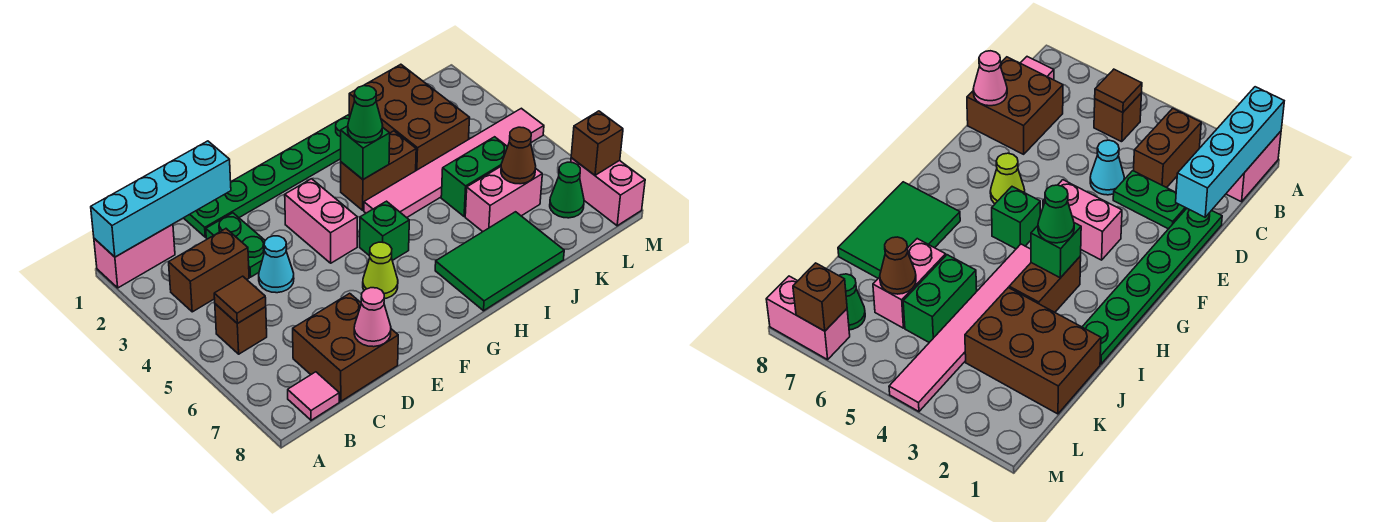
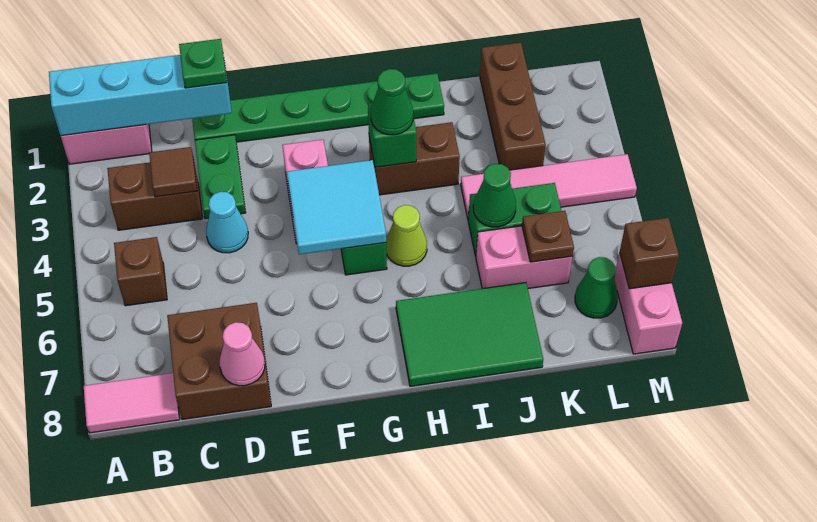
brown 1x1 tile [214,276,266,323] -> brown 1x1 tile moved to [149,147,197,197]
pink 1x1 tile [288,372,339,420] -> pink 1x2 tile [84,373,180,433]
none -> green 1x1 plate [179,39,227,88]
none -> cyan 2x2 tile [287,160,386,254]
lime 1x1 cone [363,242,398,299] -> lime 1x1 cone moved to [386,205,427,266]
pink 1x6 tile [364,108,544,218] -> pink 1x4 tile [461,154,637,218]
brown 2x3 brick [349,64,470,170] -> brown 1x3 brick [480,43,546,170]
none -> green 1x1 cone [473,164,516,227]
brown 1x1 cone [501,127,536,184] -> brown 1x1 plate [522,211,574,262]

